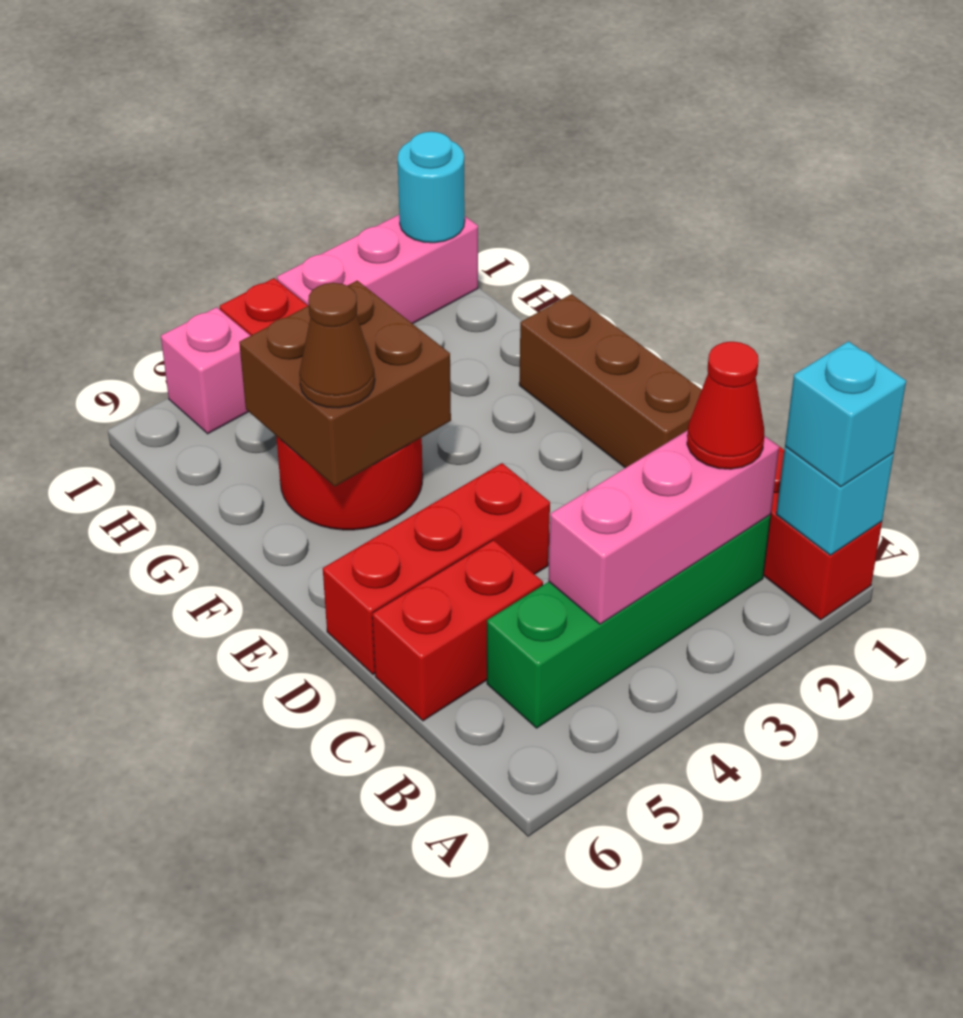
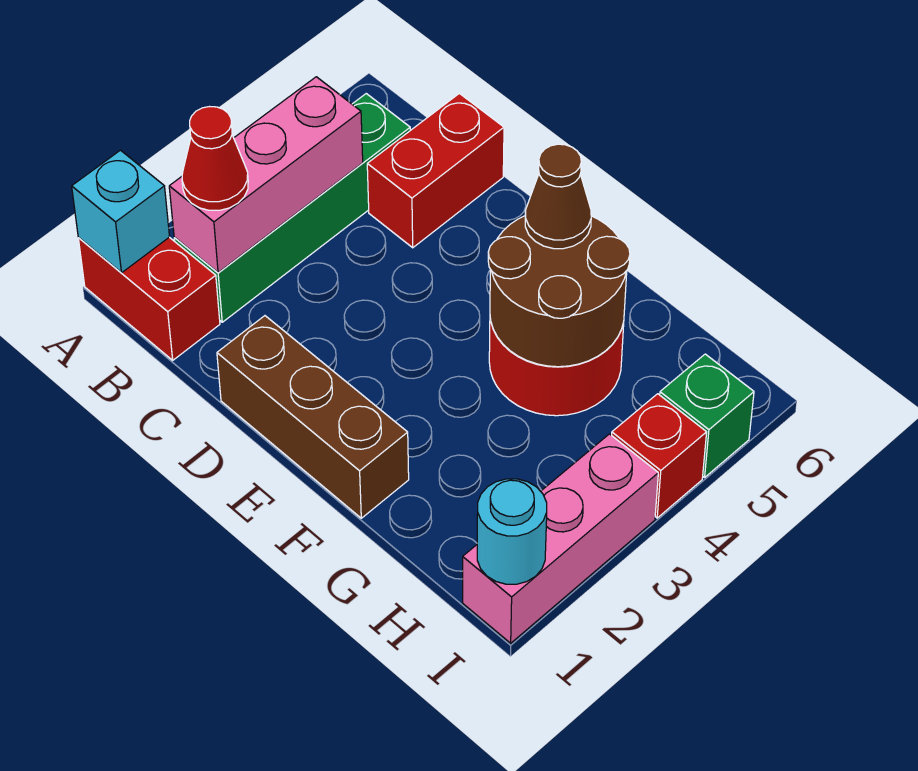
cyan 1x1 brick [785,341,906,487] -> none
red 1x3 brick [323,463,550,674] -> none
brown 2x2 brick [239,281,451,486] -> brown 2x2 round brick [488,216,630,367]
pink 1x1 brick [161,307,251,434] -> green 1x1 brick [660,354,754,477]

